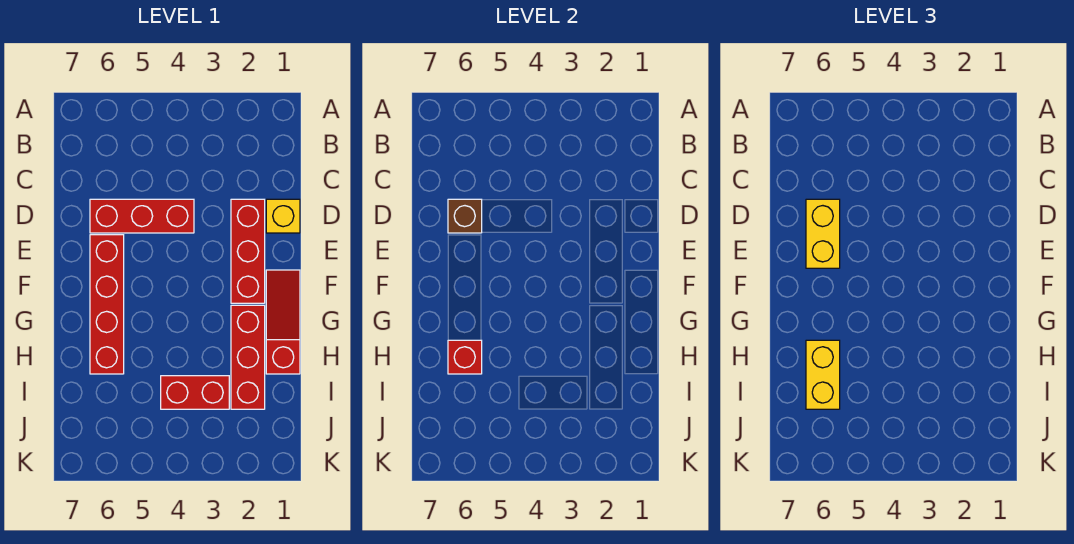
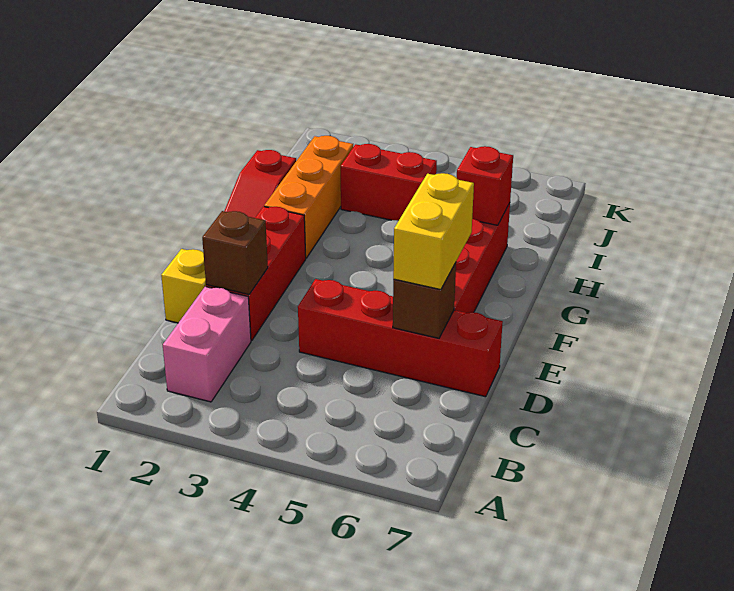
none -> pink 1x2 brick [163,287,251,402]
none -> brown 1x1 brick [202,211,268,294]
red 1x3 brick [90,199,194,233] -> red 1x4 brick [298,279,503,397]
red 1x3 brick [231,305,265,409] -> orange 1x3 brick [264,136,353,258]
yellow 1x2 brick [806,340,840,409] -> none

